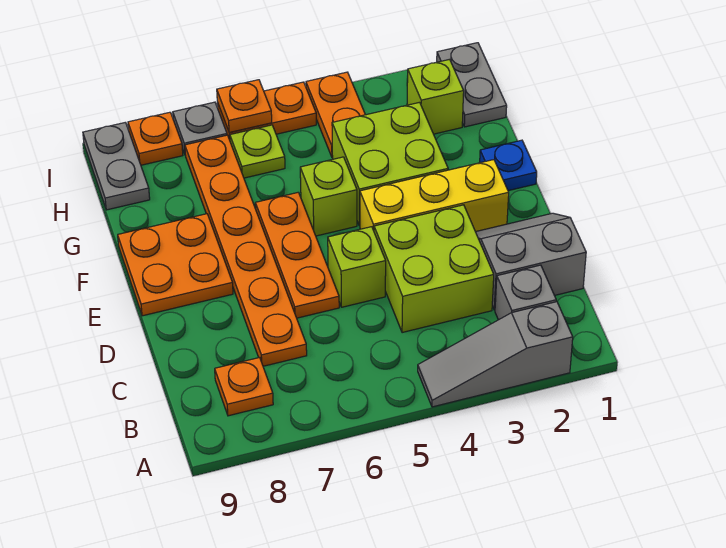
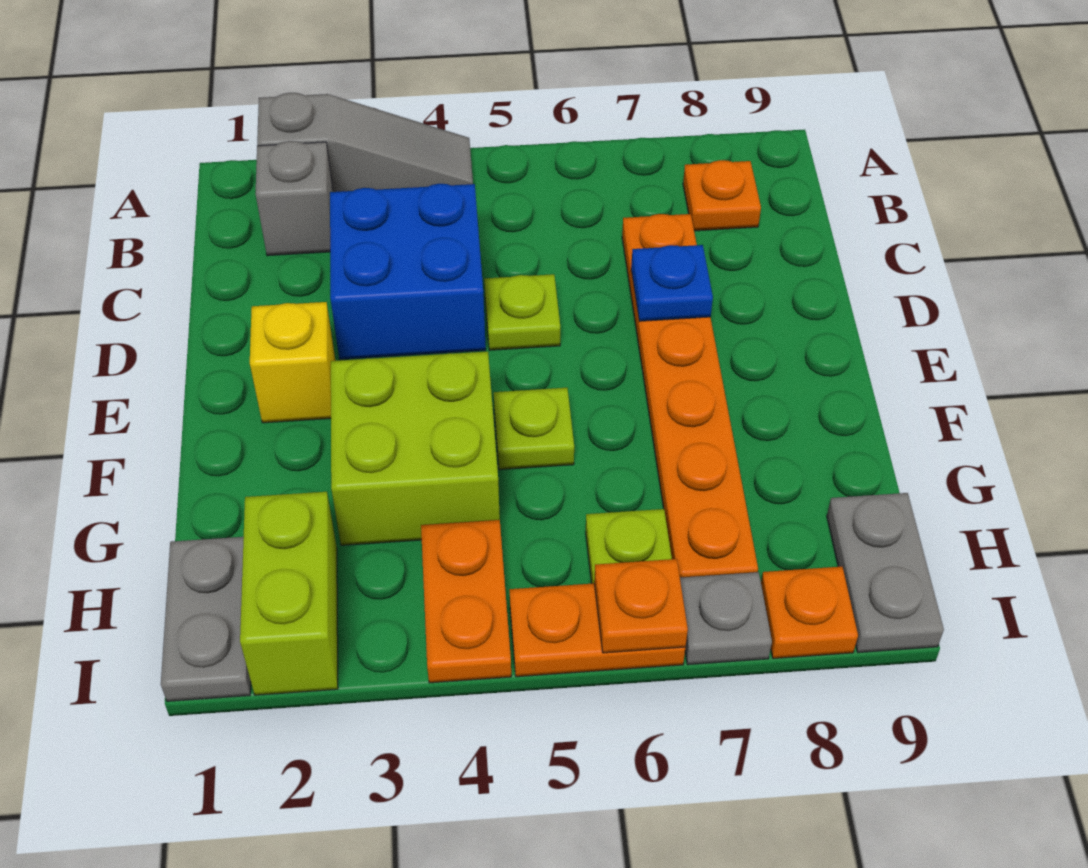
grey 2x2 slope [476,213,586,310] -> none
lime 2x2 brick [374,205,494,333] -> blue 2x2 brick [330,184,486,359]
lime 1x1 brick [328,227,386,307] -> lime 1x1 plate [484,274,560,350]
orange 1x3 plate [255,192,339,318] -> none
yellow 1x3 brick [360,160,509,232] -> yellow 1x1 brick [250,302,335,423]
orange 2x2 plate [118,214,233,316] -> none
blue 1x1 plate [480,140,537,191] -> blue 1x1 plate moved to [631,245,713,321]
lime 1x1 brick [300,157,357,236] -> lime 1x1 plate [494,388,574,470]
lime 1x1 brick [407,59,464,134] -> lime 1x2 brick [240,492,338,695]

